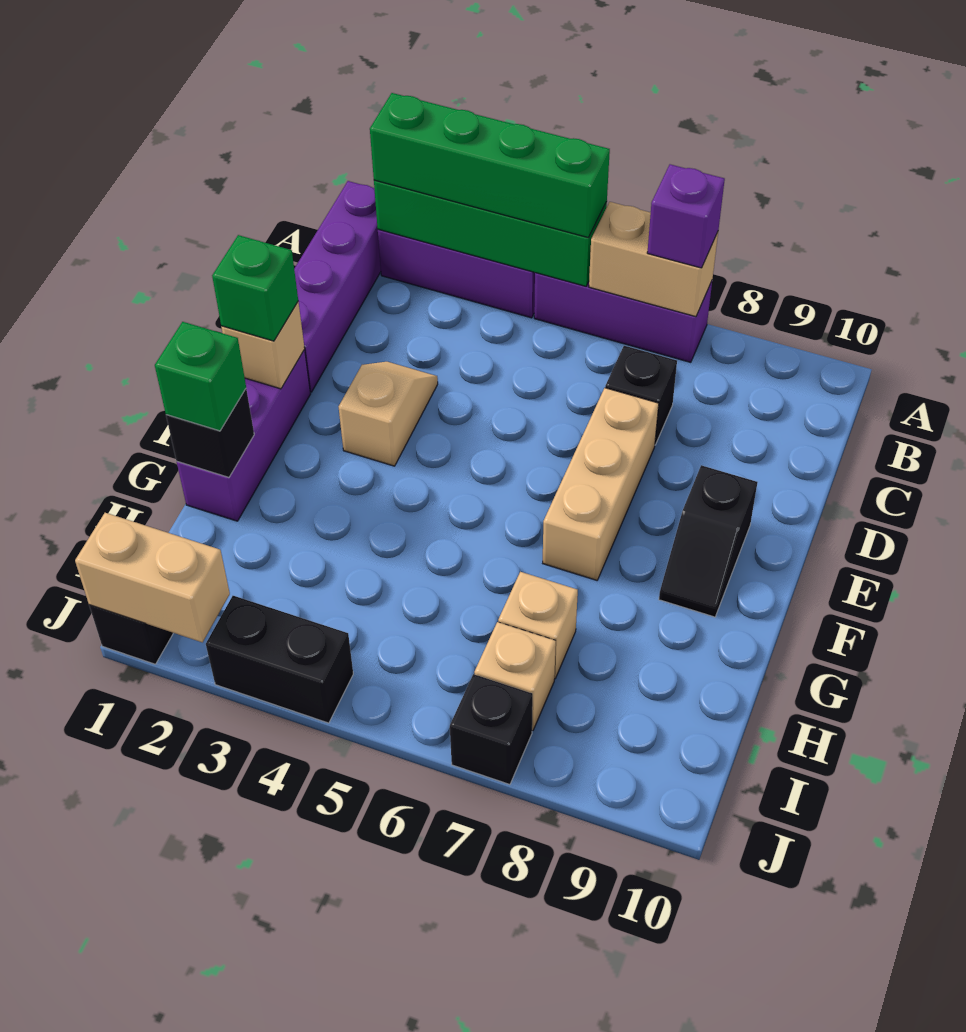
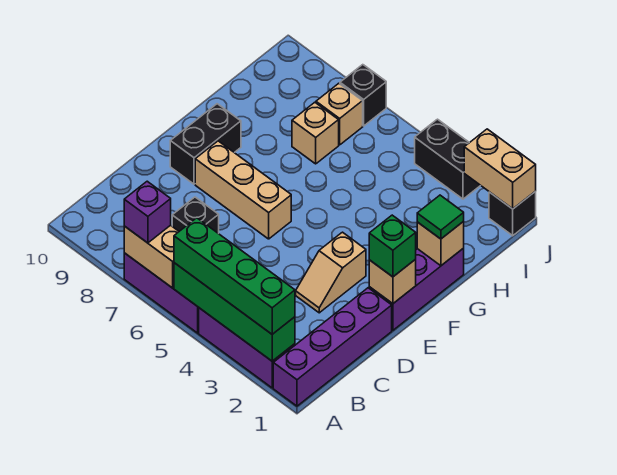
tan 1x3 brick [543,388,659,580] -> tan 1x3 brick turned to [195,141,291,239]
black 1x2 slope [659,465,757,617] -> black 1x2 brick [170,104,241,184]
black 1x1 brick [166,389,254,478] -> tan 1x1 brick [417,221,464,266]
green 1x1 brick [155,322,246,431] -> green 1x1 tile [417,195,464,239]

